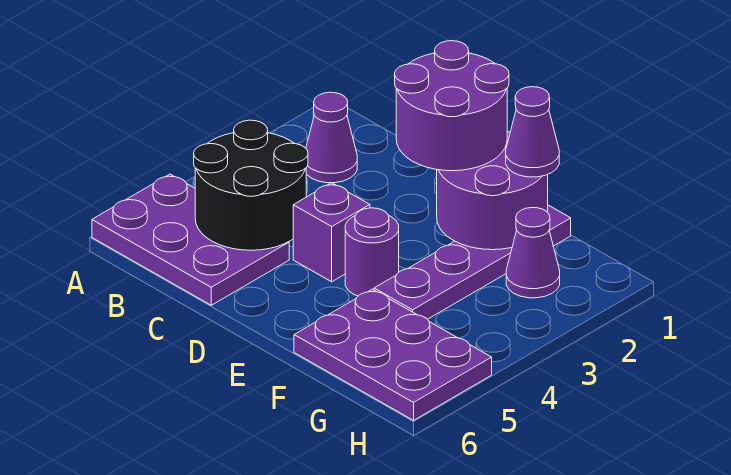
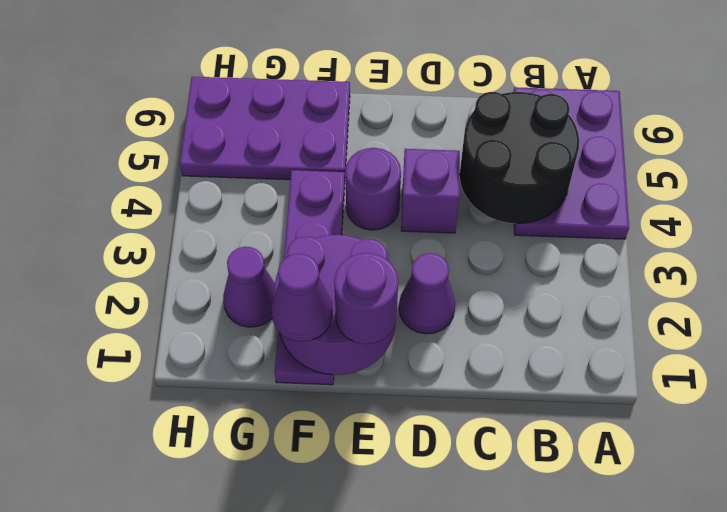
purple 2x3 plate [92,174,289,305] -> purple 2x3 plate turned to [513,87,629,239]
purple 1x1 cone [306,92,357,183] -> purple 1x1 cone moved to [399,253,455,334]
purple 2x2 round brick [395,41,509,171] -> purple 1x1 round brick [334,253,398,344]

